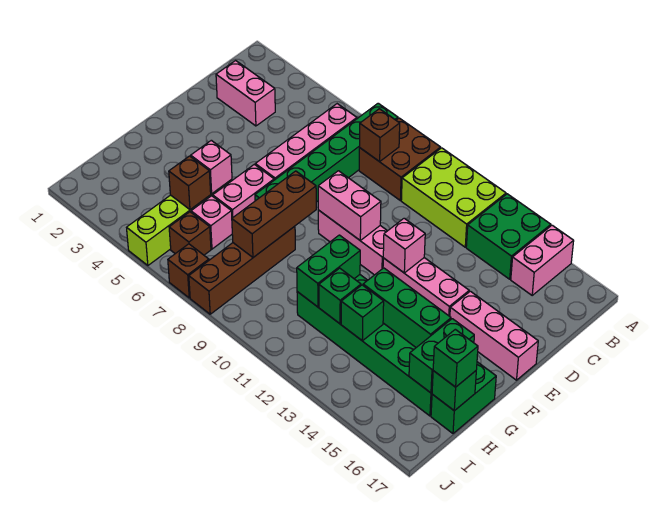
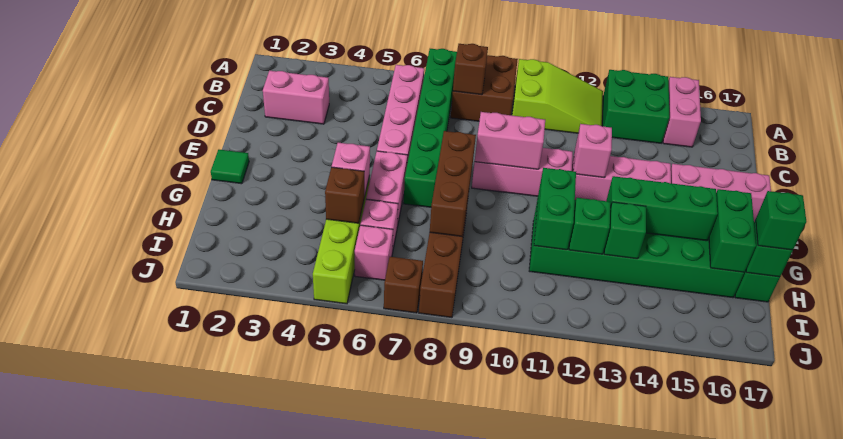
lime 2x3 brick [401,148,506,247] -> lime 2x3 slope [512,59,603,133]
none -> green 1x1 tile [211,150,249,184]
brown 1x1 brick [169,212,211,255] -> pink 1x1 brick [355,225,393,280]

